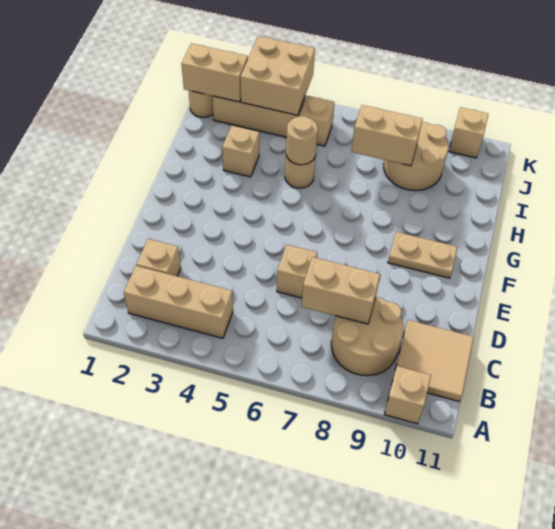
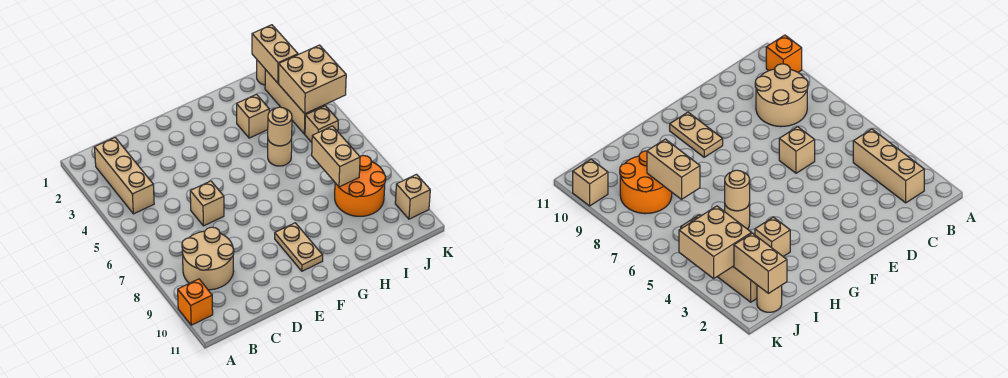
tan 1x1 brick [384,366,431,424] -> orange 1x1 brick [178,279,213,325]
tan 2x2 tile [395,320,474,401] -> none
tan 1x1 brick [136,239,181,276] -> none
tan 1x2 brick [301,257,380,324] -> none
tan 2x2 round brick [383,122,448,190] -> orange 2x2 round brick [335,156,386,216]

